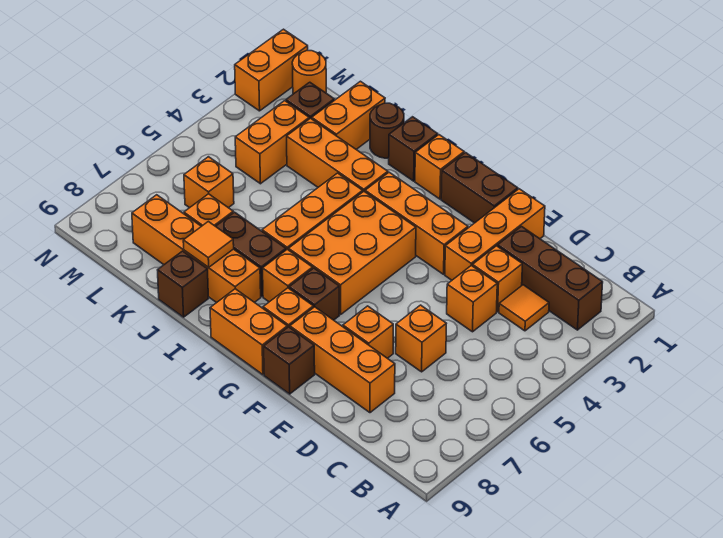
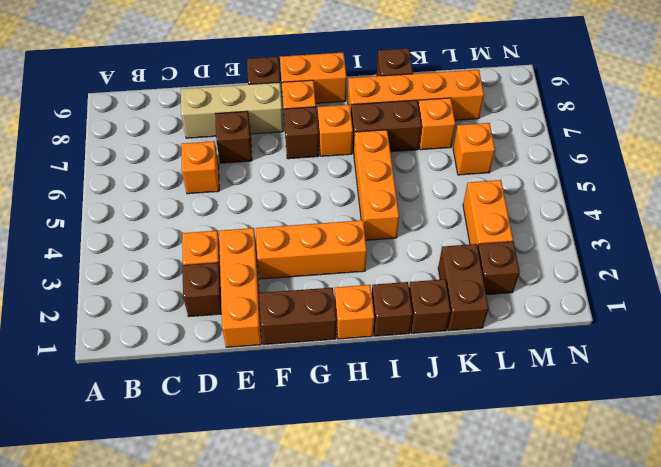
brown 1x3 brick [498,227,603,330] -> brown 1x1 brick [183,263,222,317]
orange 1x1 tile [499,285,549,331] -> none
orange 1x1 brick [447,265,497,332] -> none
orange 1x3 brick [290,307,395,413] -> tan 1x3 brick [181,82,283,138]
orange 1x1 brick [343,306,393,358] -> brown 1x1 brick [215,111,252,163]
orange 2x3 brick [289,192,416,314] -> none
orange 1x3 brick [287,118,388,192] -> none
brown 1x1 round brick [370,103,404,158] -> brown 1x1 brick [409,279,451,333]
orange 1x1 tile [183,221,234,267] -> none
orange 1x2 brick [312,81,385,149] -> brown 1x2 brick [438,244,489,331]
orange 1x1 round brick [292,51,326,94] -> none
orange 1x2 brick [235,29,308,111] -> none

